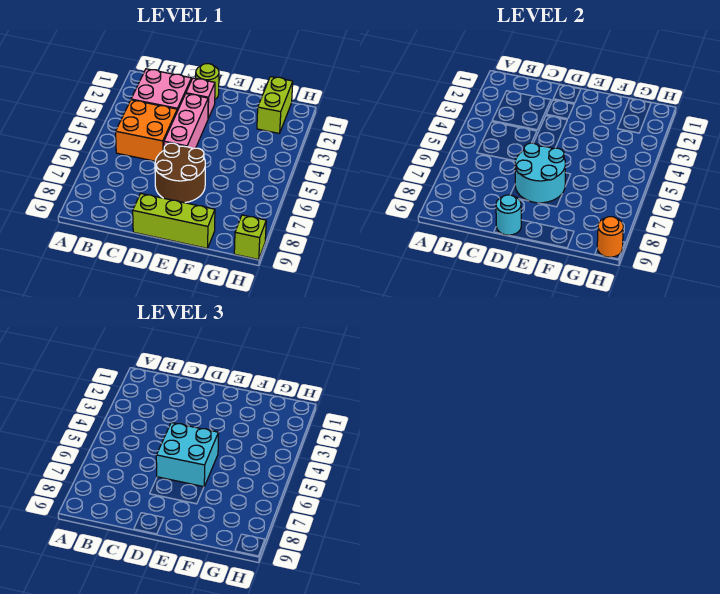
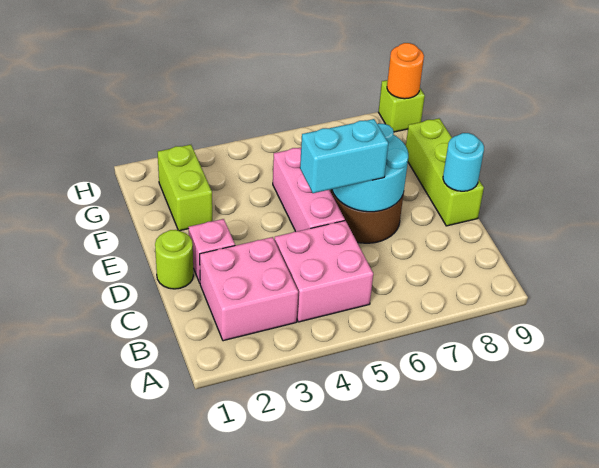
orange 2x2 brick [116,100,177,161] -> pink 2x2 brick [274,221,373,322]
pink 1x3 brick [164,94,208,149] -> pink 1x3 brick turned to [273,148,345,232]
cyan 2x2 brick [156,423,219,487] -> cyan 1x2 brick [300,119,388,193]
lime 1x2 brick [257,77,293,133] -> lime 1x2 brick turned to [158,145,212,231]

